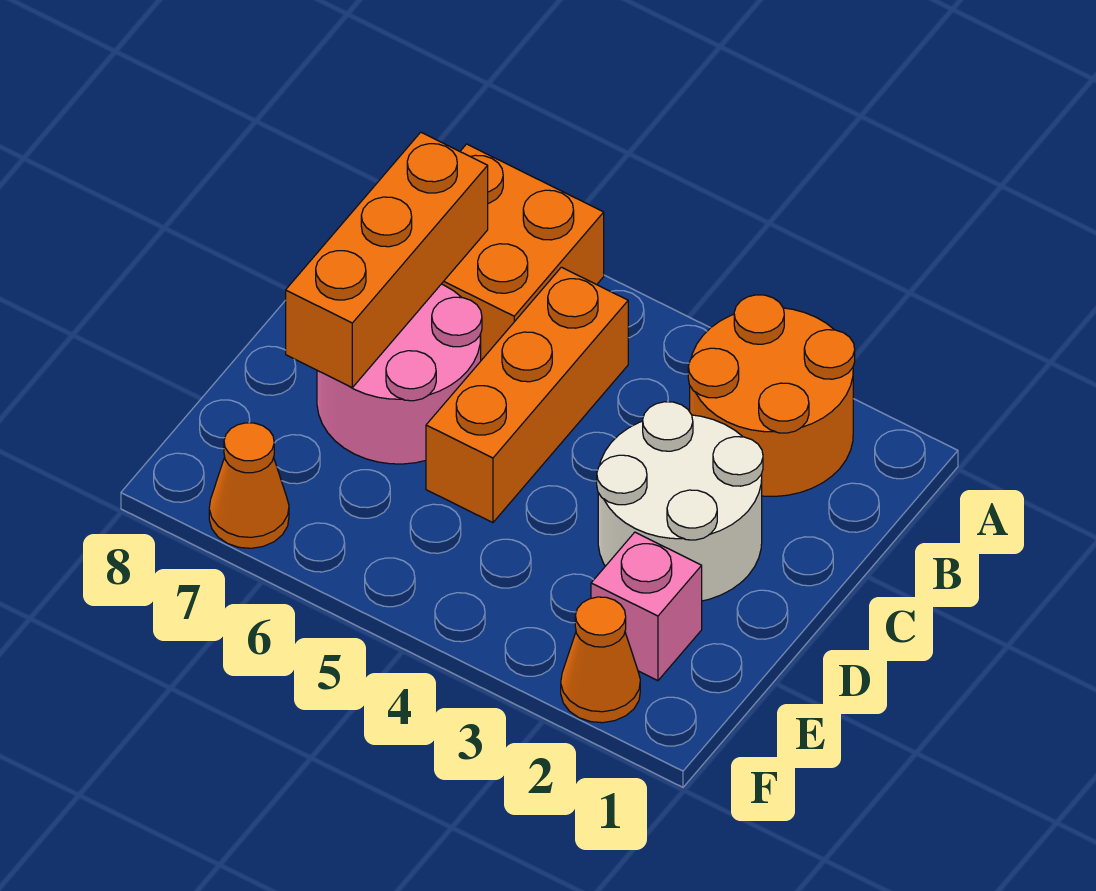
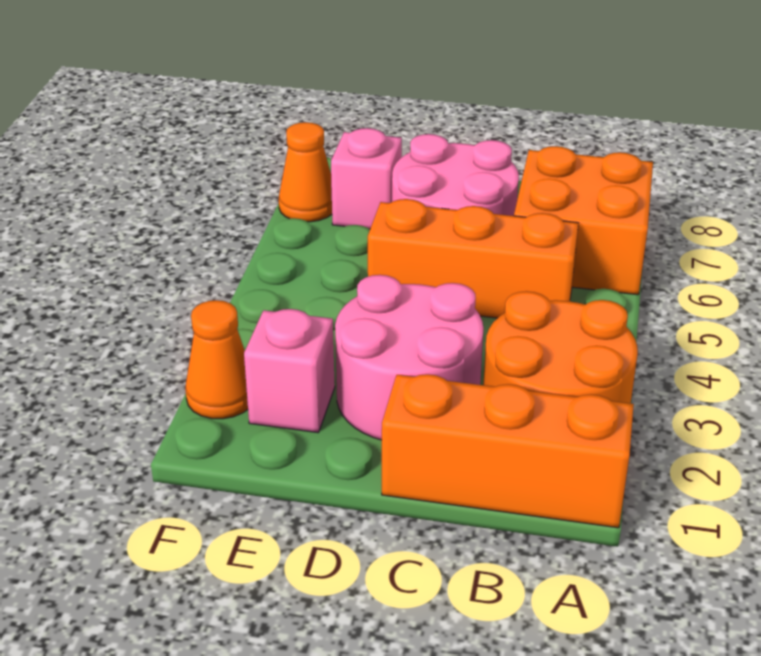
orange 1x3 brick [286,132,488,388] -> orange 1x3 brick moved to [382,374,634,528]
white 2x2 round brick [597,402,763,601] -> pink 2x2 round brick [335,275,483,440]
none -> pink 1x1 brick [331,128,402,229]

